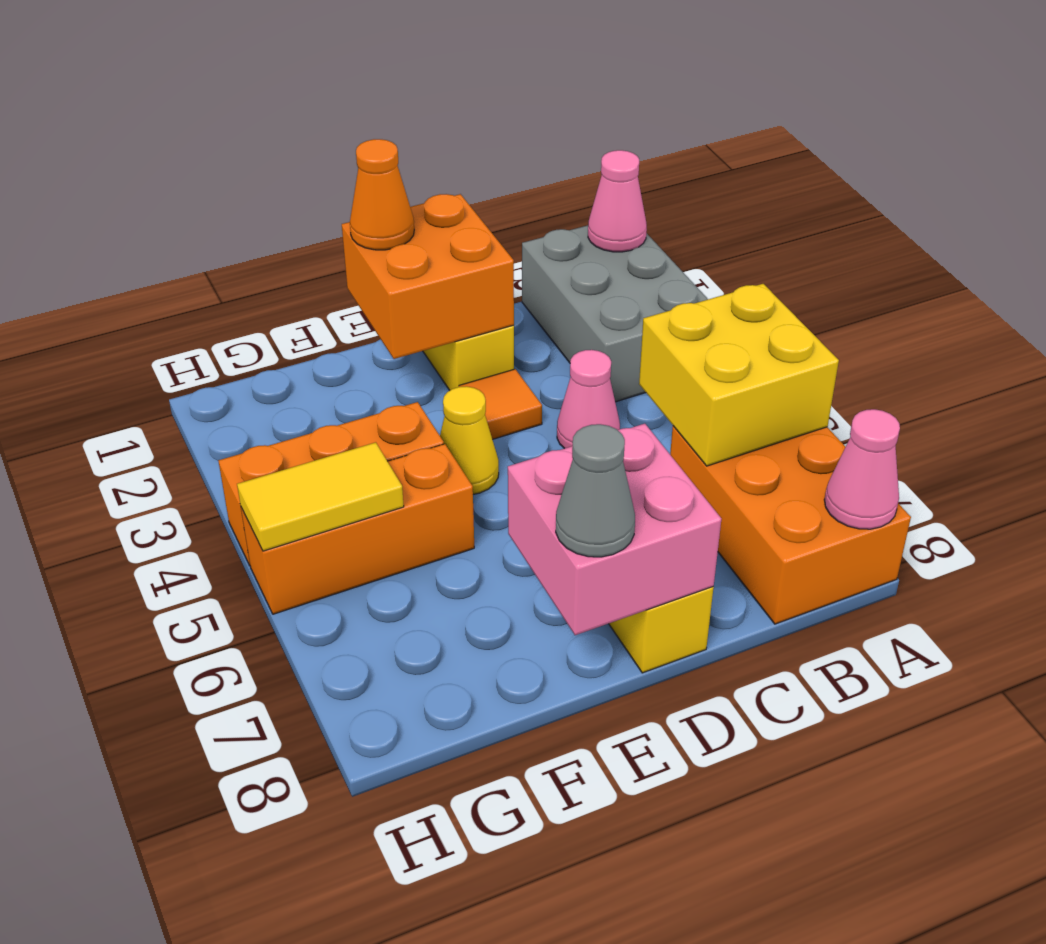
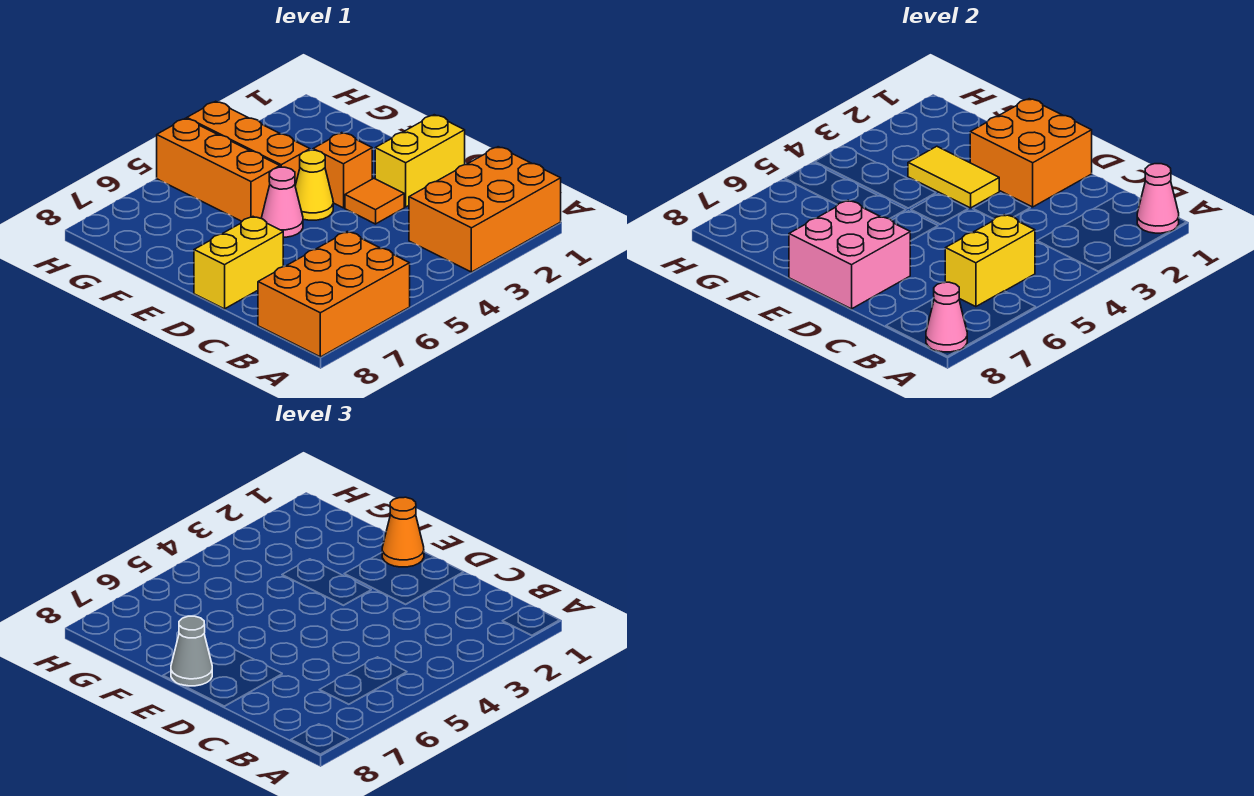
grey 2x3 brick [522,225,708,402] -> orange 2x3 brick [409,147,561,272]
yellow 2x2 brick [639,284,839,466] -> yellow 1x2 brick [945,215,1035,307]
pink 1x1 cone [557,350,620,449] -> pink 1x1 cone moved to [262,167,303,237]
none -> orange 1x1 brick [313,133,372,208]
yellow 1x2 tile [237,442,404,551] -> yellow 1x2 tile moved to [908,146,999,208]

